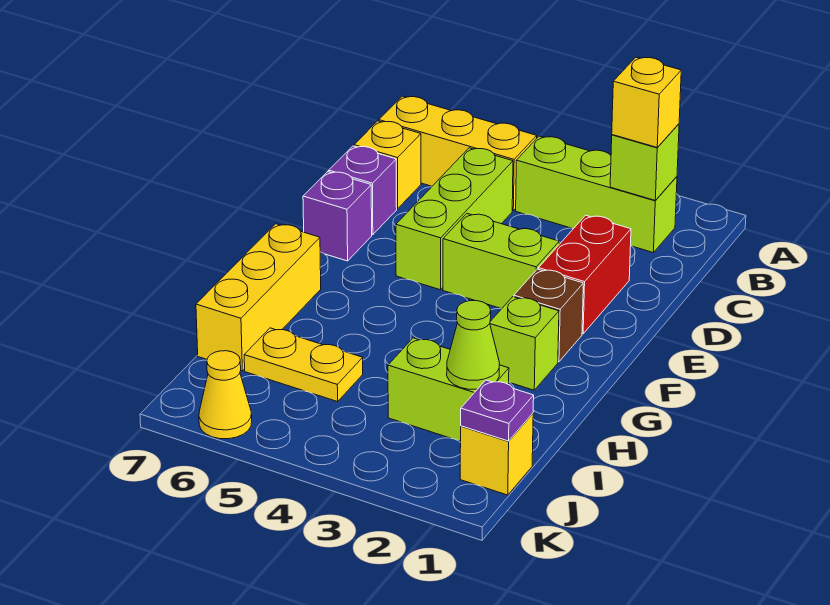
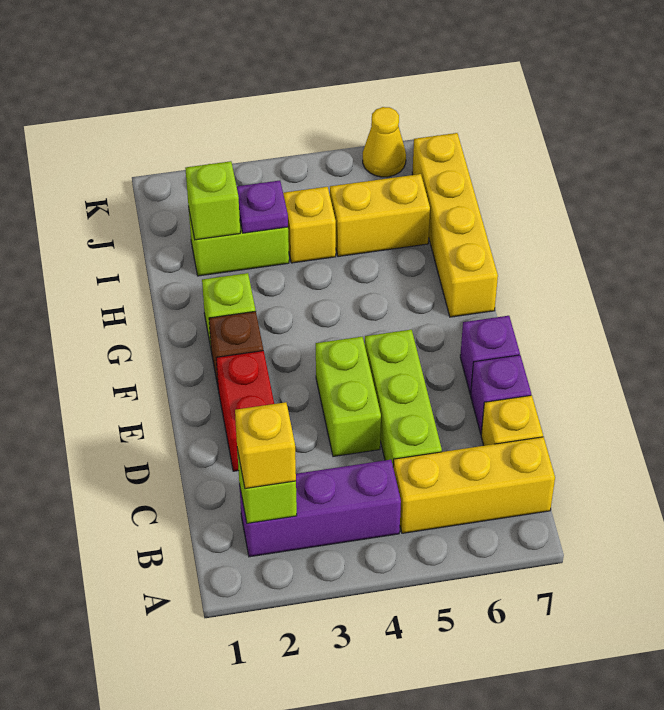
lime 1x3 brick [516,136,677,252] -> purple 1x3 brick [239,460,401,557]
lime 1x2 brick [443,214,559,309] -> lime 1x2 brick turned to [316,337,381,457]
yellow 1x3 brick [196,224,321,371] -> yellow 1x4 brick [412,133,498,317]
lime 1x1 cone [447,301,499,389] -> lime 1x1 brick [185,161,240,240]
yellow 1x2 plate [244,328,363,402] -> yellow 1x2 brick [330,174,430,257]
yellow 1x1 brick [460,413,533,495] -> yellow 1x1 brick moved to [283,187,336,263]
purple 1x1 plate [461,380,534,441] -> purple 1x1 plate moved to [237,181,288,233]

